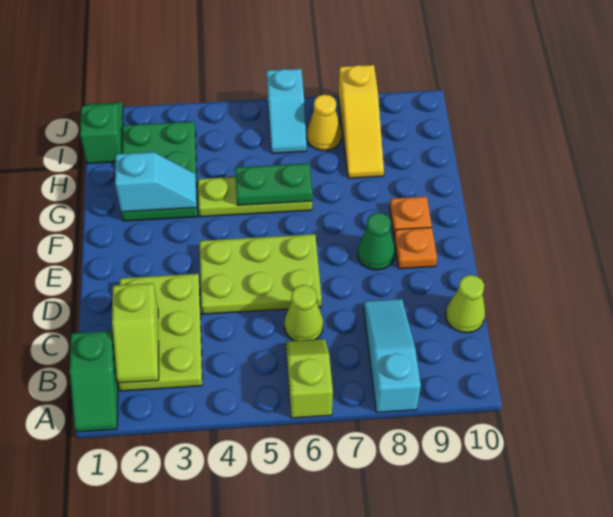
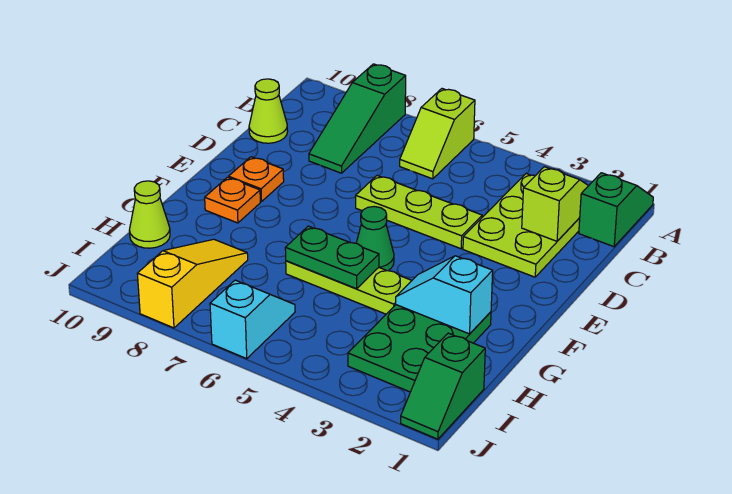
cyan 1x3 slope [364,299,421,412] -> green 1x3 slope [309,64,406,173]
lime 1x1 cone [284,285,323,341] -> lime 1x1 cone moved to [129,181,170,248]
lime 2x3 plate [200,234,322,314] -> lime 1x3 plate [356,176,482,249]
green 1x1 cone [358,213,395,270] -> green 1x1 cone moved to [356,207,394,271]
yellow 1x1 cone [307,95,342,151] -> none

